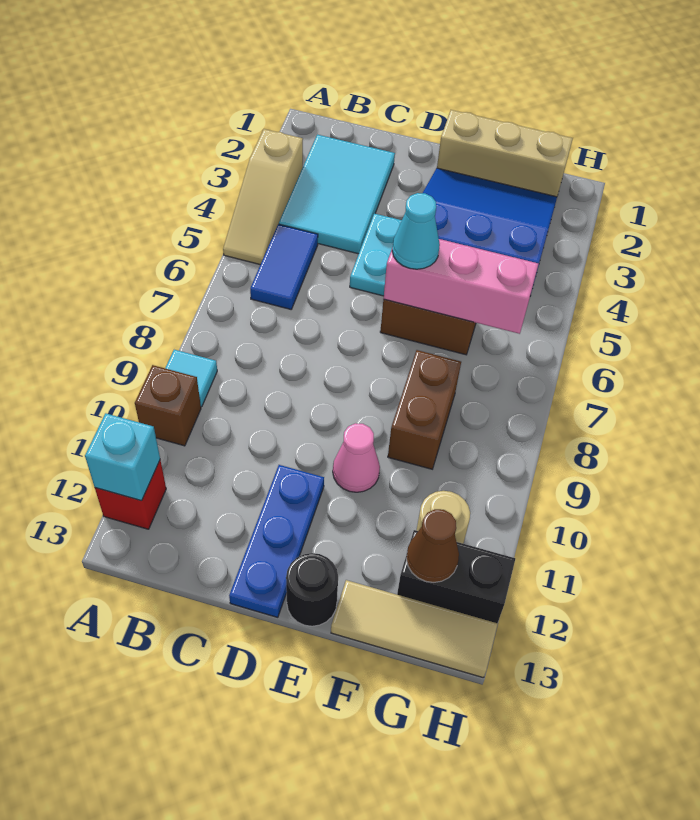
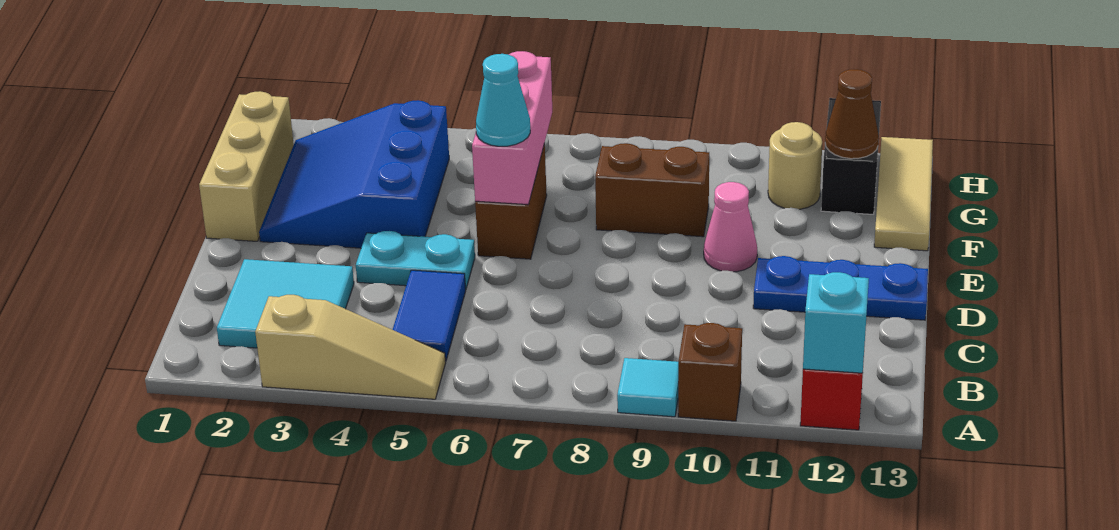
cyan 2x3 tile [279,135,395,254] -> cyan 2x2 tile [217,259,354,348]
blue 1x2 tile [250,224,318,309] -> blue 1x2 tile turned to [393,270,466,361]
black 1x1 round brick [286,553,338,626] -> none

